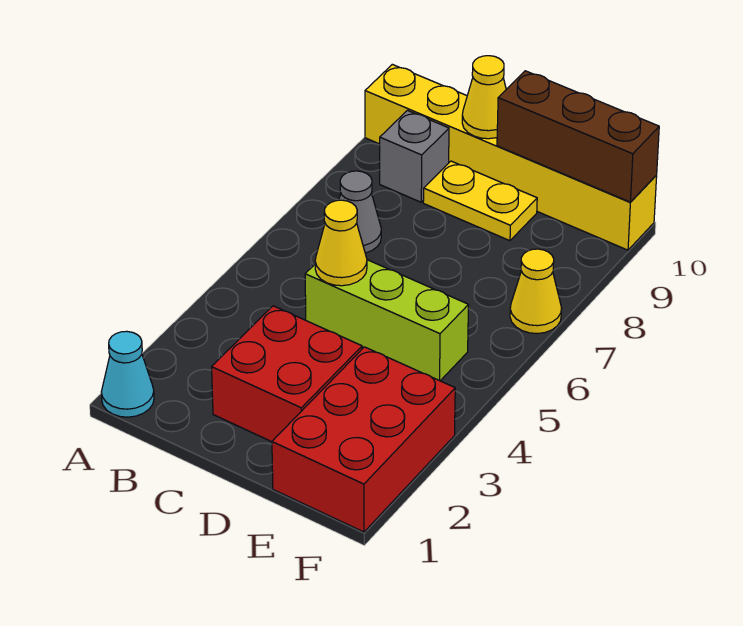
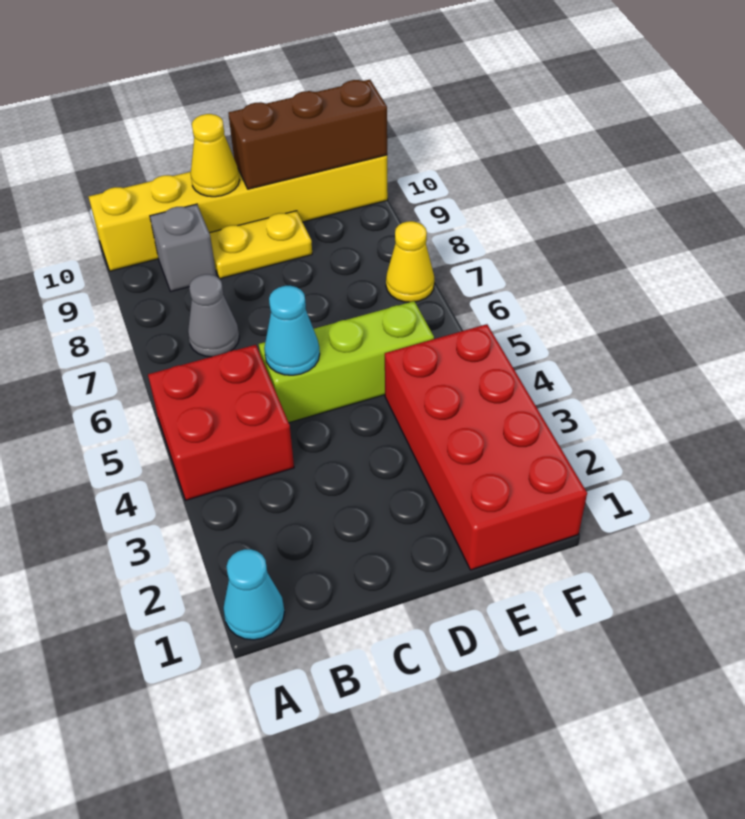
red 2x2 brick [212,306,362,442] -> red 2x2 brick moved to [148,345,294,500]
yellow 1x1 cone [315,200,367,286] -> cyan 1x1 cone [264,286,320,375]
red 2x3 brick [272,347,455,532] -> red 2x4 brick [385,324,587,570]

